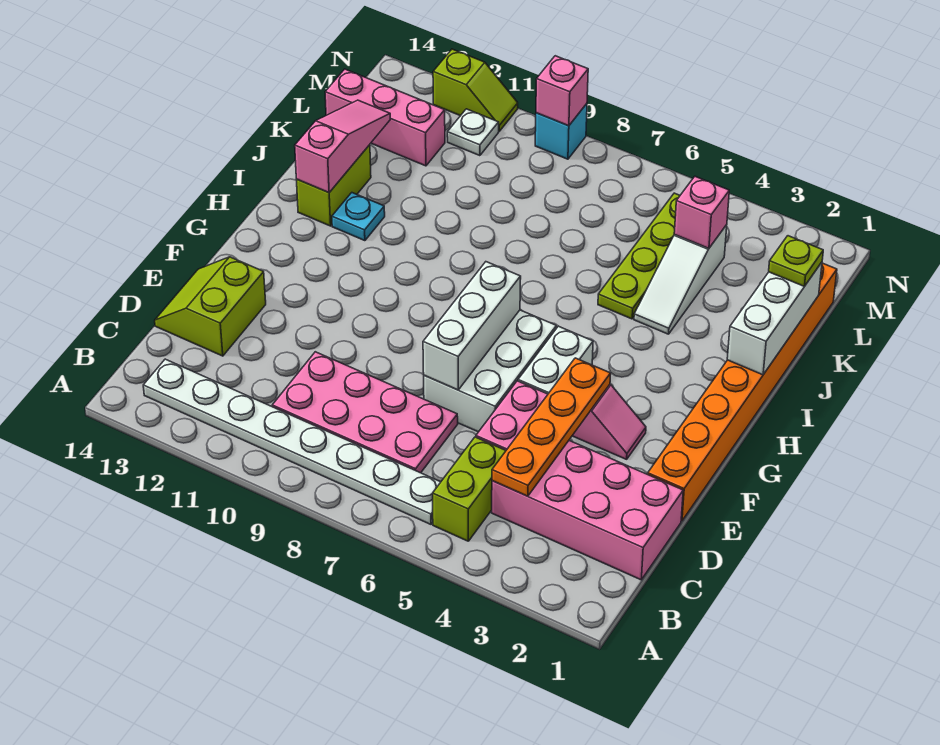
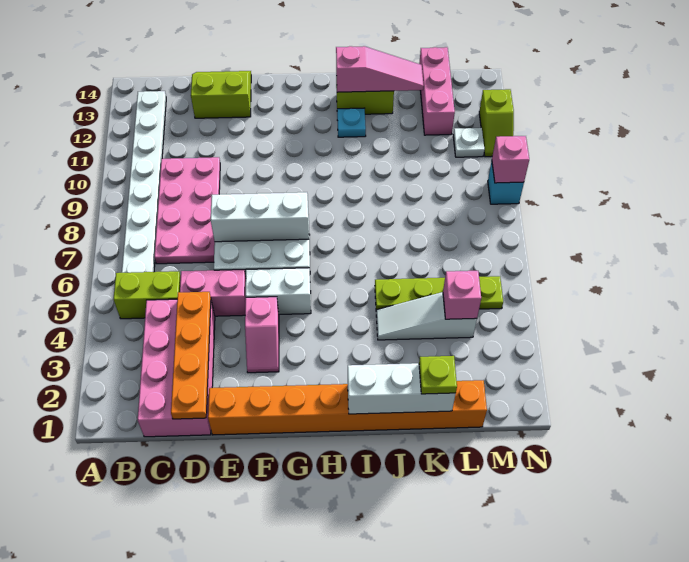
orange 1x4 plate [492,358,611,496] -> orange 1x4 plate turned to [171,292,211,419]

